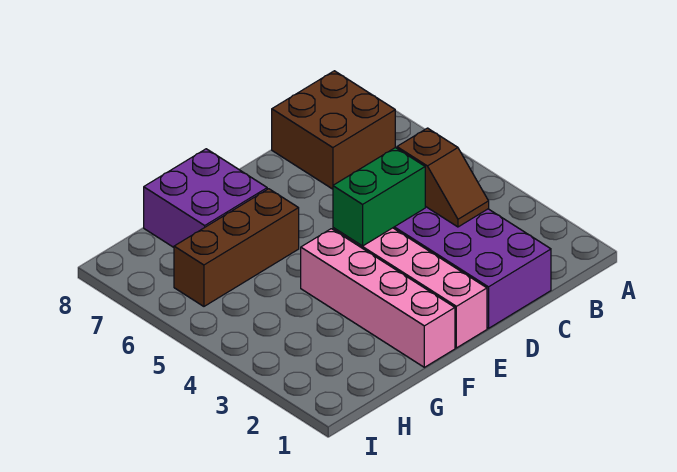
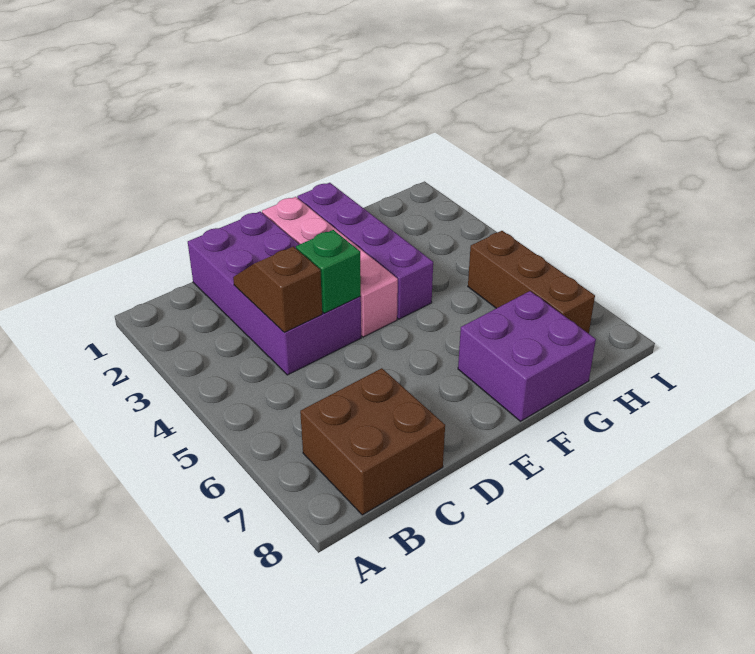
green 1x2 brick [333,148,425,246] -> green 1x1 brick [296,230,361,313]
pink 1x4 brick [301,229,455,367] -> purple 1x4 brick [297,183,433,319]
brown 1x3 brick [174,189,299,306] -> brown 1x3 brick turned to [468,231,595,334]

